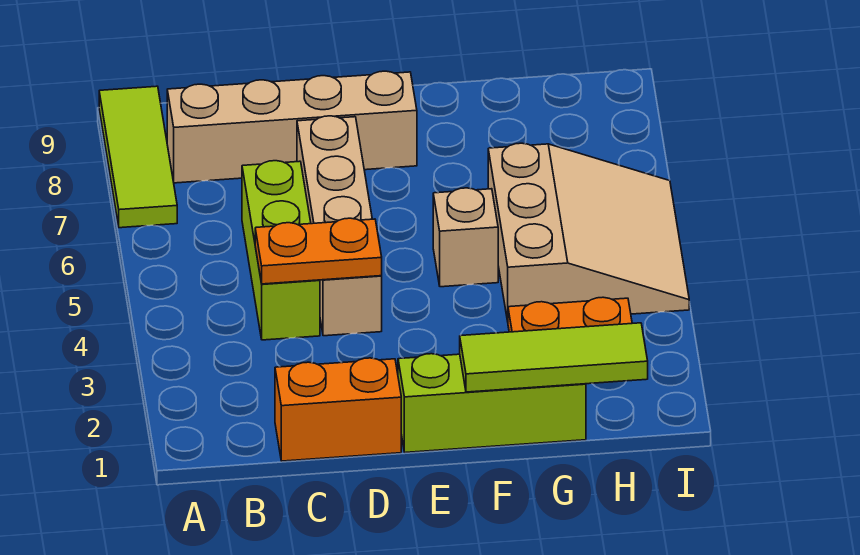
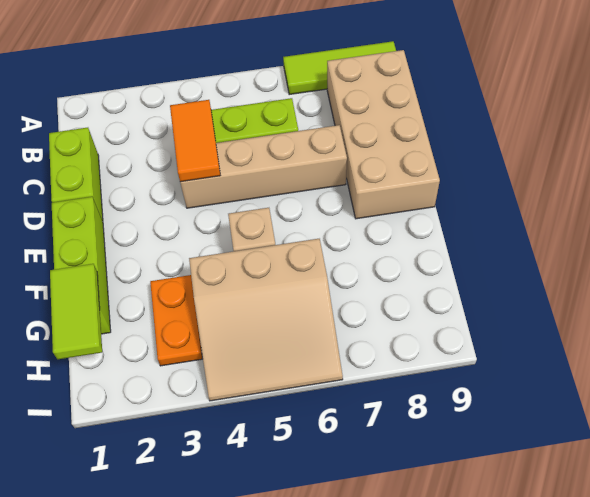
tan 1x4 brick [167,71,417,183] -> tan 2x4 brick [327,50,440,219]
orange 1x2 brick [275,358,401,461] -> lime 1x2 brick [49,128,103,221]
orange 1x2 plate [255,218,382,284] -> orange 1x2 tile [170,100,220,182]
lime 1x3 tile [460,323,648,392] -> lime 1x2 tile [50,264,102,359]

